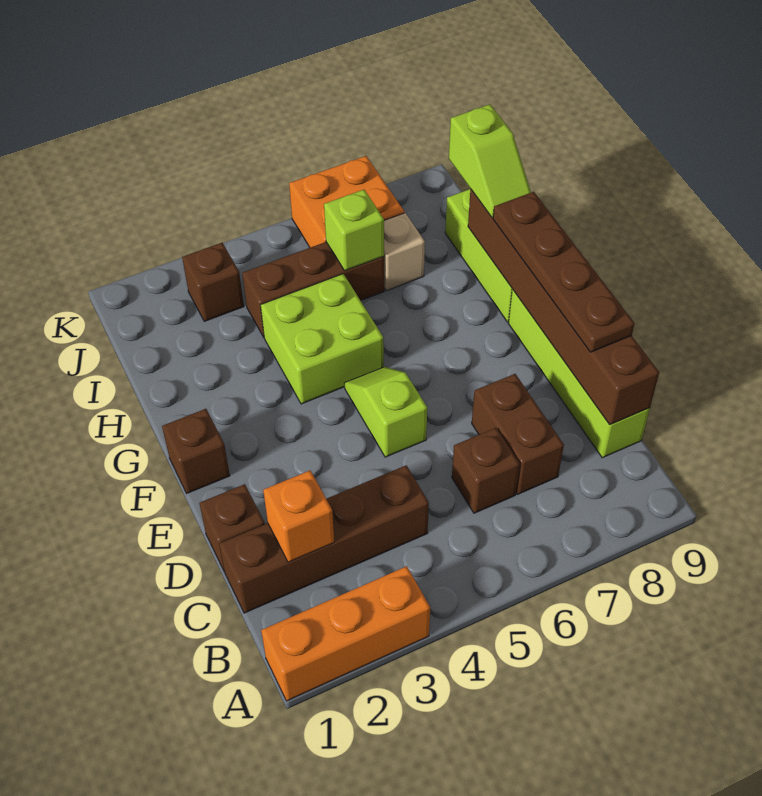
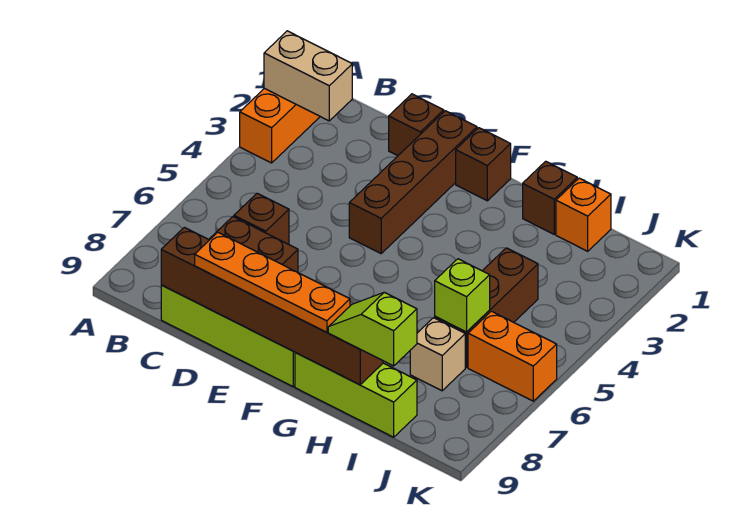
none -> tan 1x2 brick [264,31,352,121]
brown 1x4 brick [219,465,429,613] -> brown 1x4 brick moved to [349,111,477,253]
orange 1x1 brick [263,471,334,562] -> orange 1x1 brick moved to [556,178,611,251]
brown 1x4 plate [493,192,634,352] -> orange 1x4 plate [195,232,350,332]
lime 1x2 slope [344,367,427,457] -> none
lime 2x2 brick [261,274,384,404] -> none
brown 1x1 brick [182,243,244,321] -> brown 1x1 brick moved to [523,161,577,234]
orange 2x2 brick [289,156,404,248] -> orange 1x2 brick [468,311,557,401]

